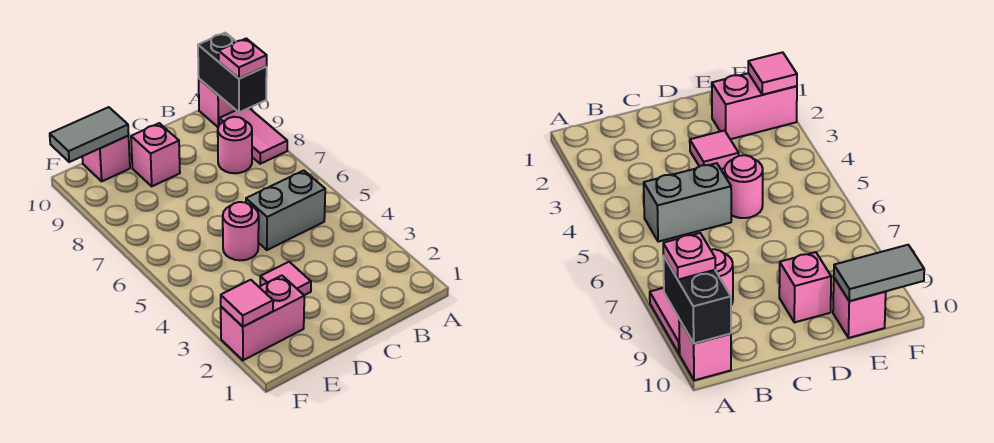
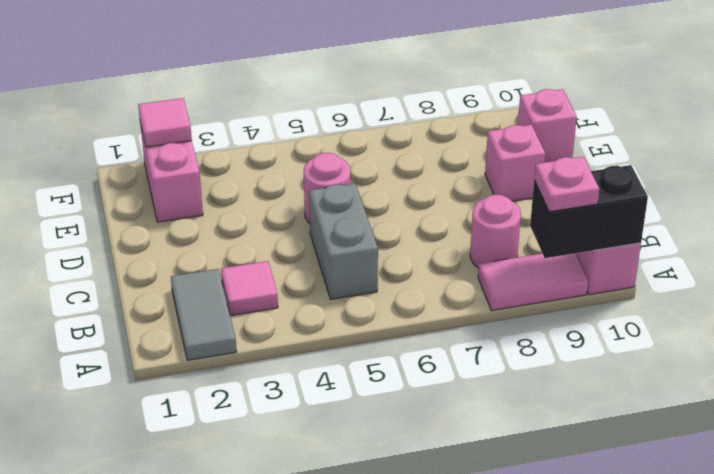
pink 1x1 tile [260,262,311,295] -> pink 1x1 tile moved to [221,261,278,316]
grey 1x2 tile [50,107,129,162] -> grey 1x2 tile moved to [171,269,237,360]

